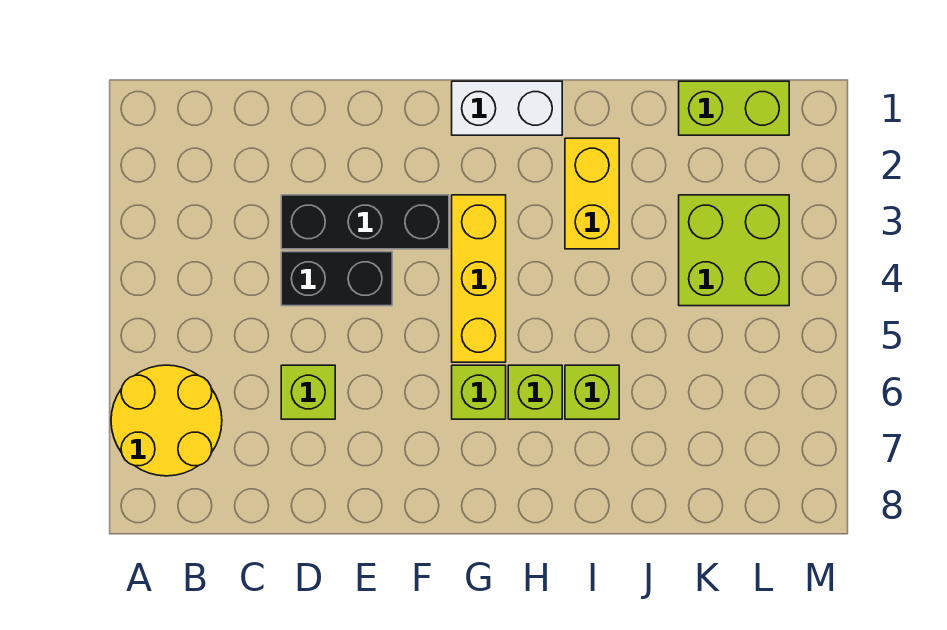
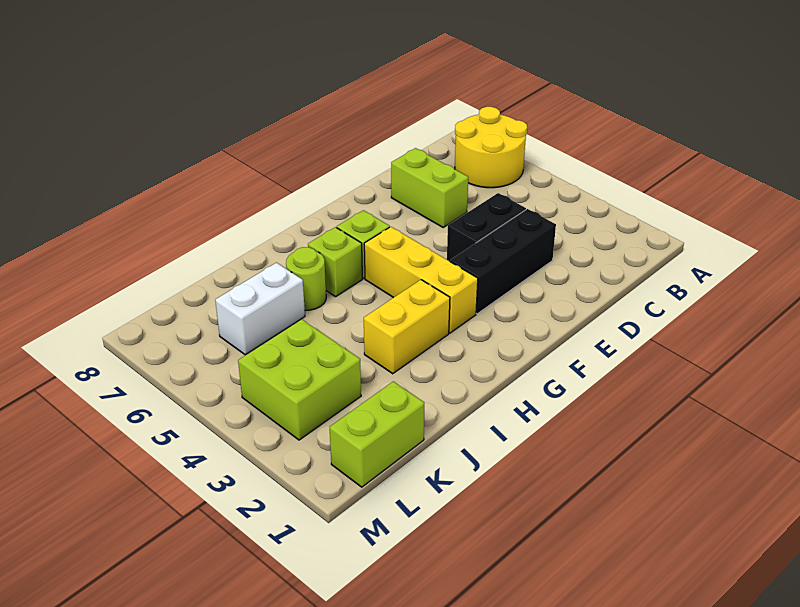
lime 1x1 brick [281,365,335,419] -> lime 1x2 brick [391,148,468,227]
white 1x2 brick [452,81,562,135] -> white 1x2 brick moved to [215,263,305,355]
yellow 1x2 brick [565,138,619,249] -> yellow 1x2 brick turned to [364,280,450,374]
lime 1x1 brick [565,365,619,419] -> lime 1x1 round brick [286,247,326,310]

